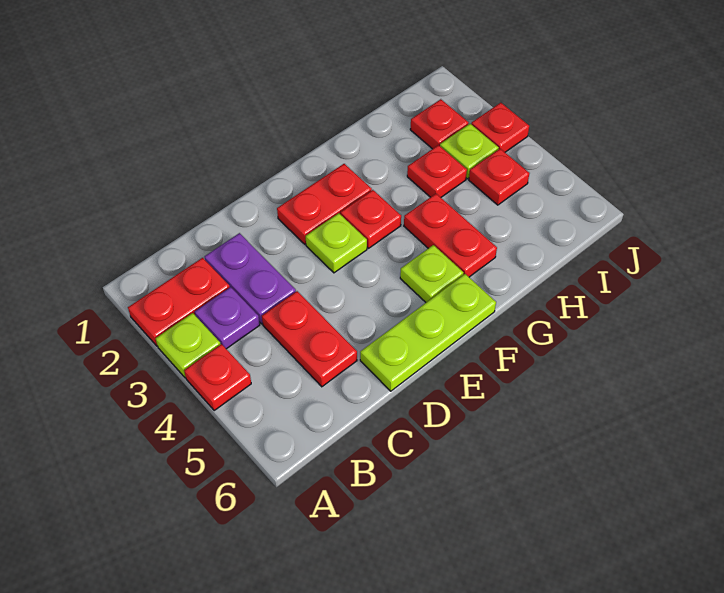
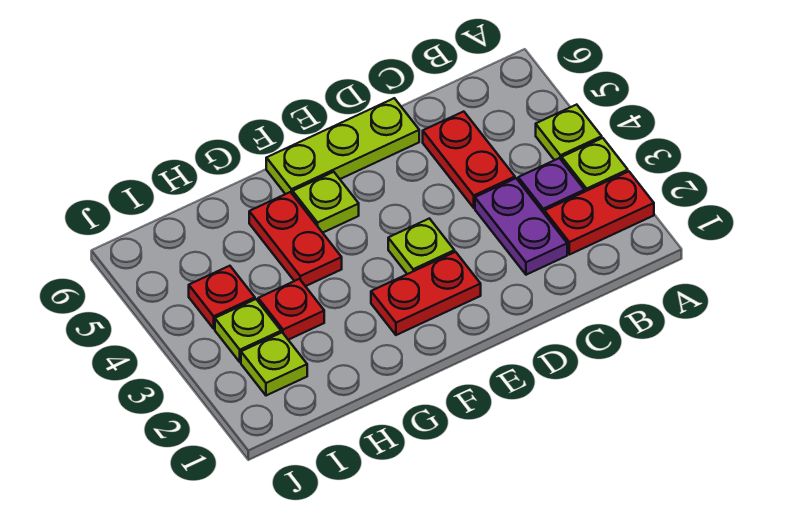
red 1x1 plate [184,344,251,411] -> lime 1x1 plate [536,105,602,160]
red 1x1 plate [341,190,401,248] -> none
red 1x1 plate [410,99,469,149] -> lime 1x1 plate [241,333,307,396]
red 1x1 plate [471,103,529,152] -> none

